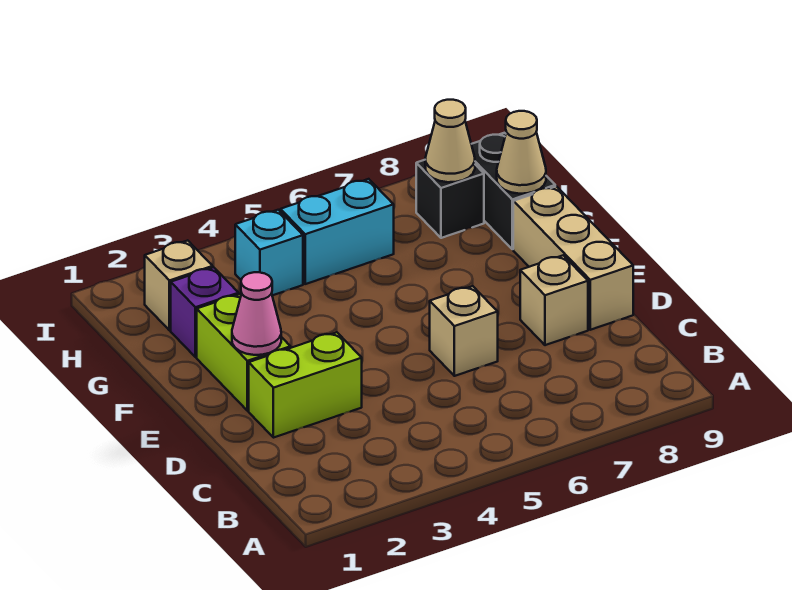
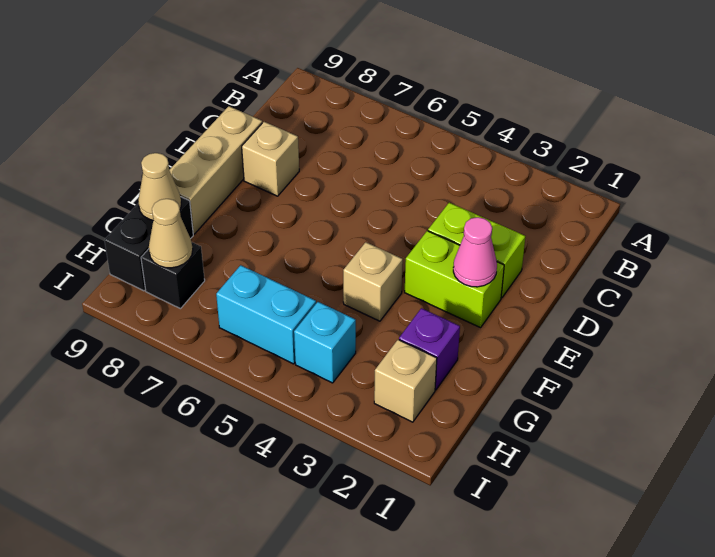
tan 1x1 brick [430,286,498,376] -> tan 1x1 brick moved to [343,242,403,321]
lime 1x2 brick [197,294,291,411] -> lime 1x2 brick turned to [405,231,504,328]

